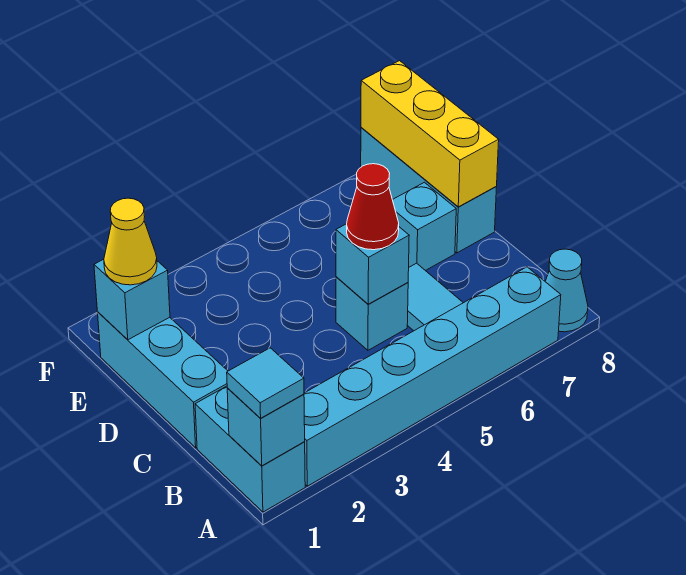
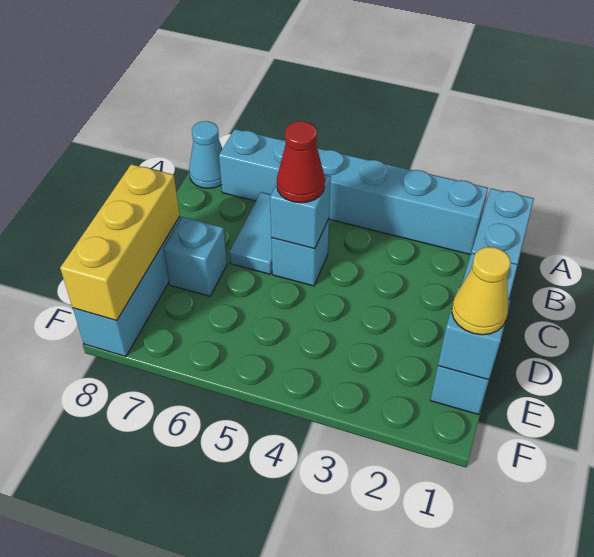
cyan 1x1 brick [227,388,305,466] -> none
cyan 1x1 tile [227,348,304,418] -> none

